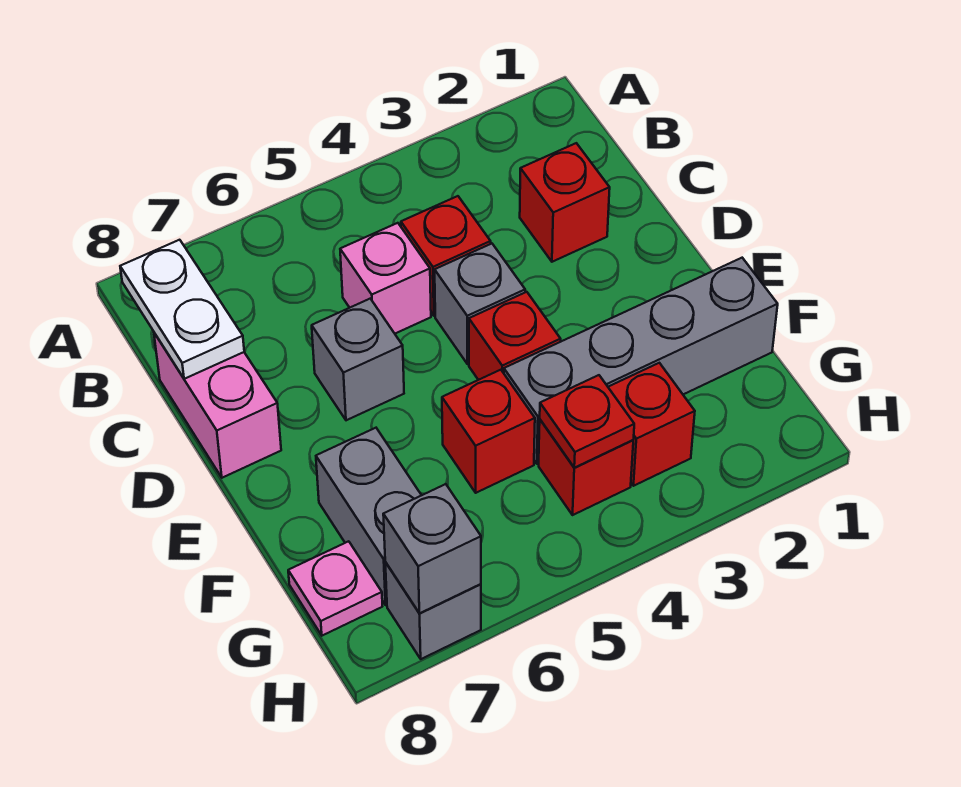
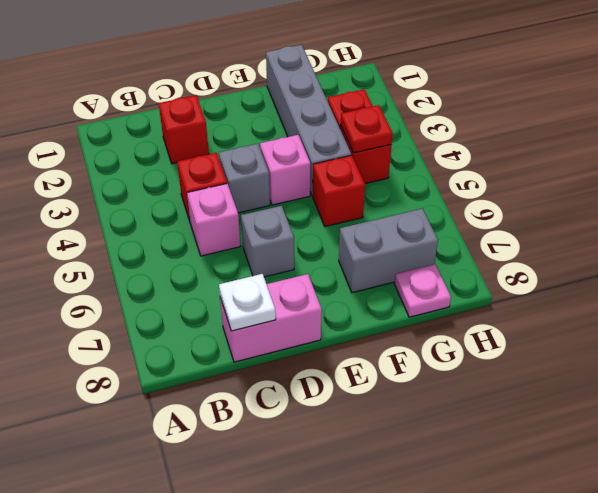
white 1x2 plate [120,240,244,379] -> white 1x1 plate [219,274,276,331]
red 1x1 brick [469,292,561,380] -> pink 1x1 brick [260,135,310,205]
grey 1x1 brick [385,562,481,659] -> none
grey 1x1 brick [383,484,481,613] -> none

